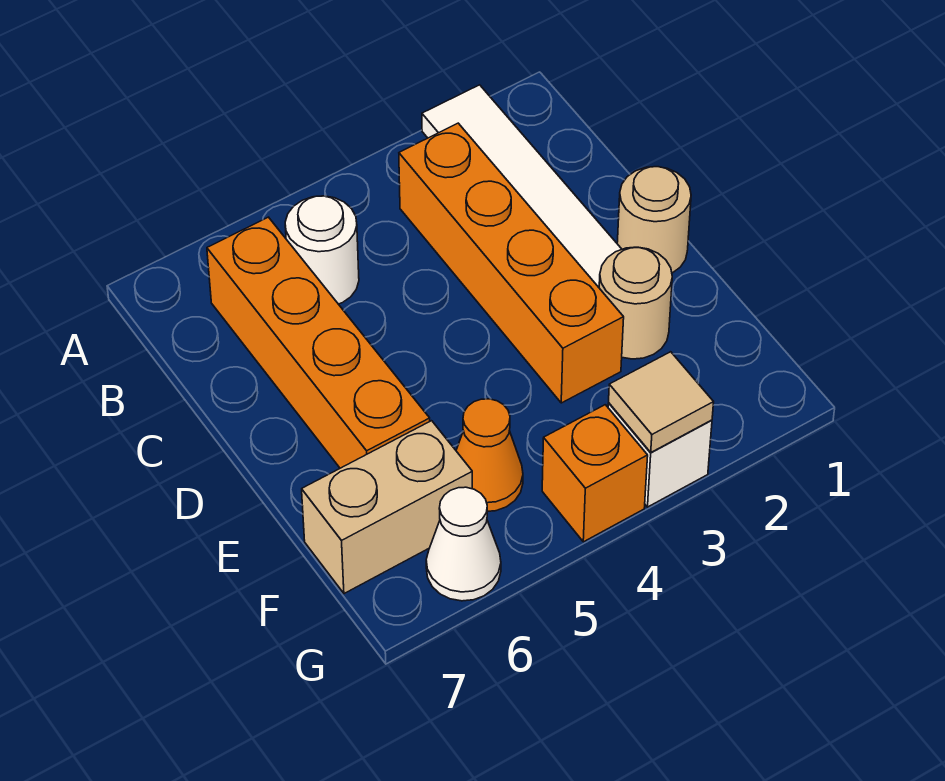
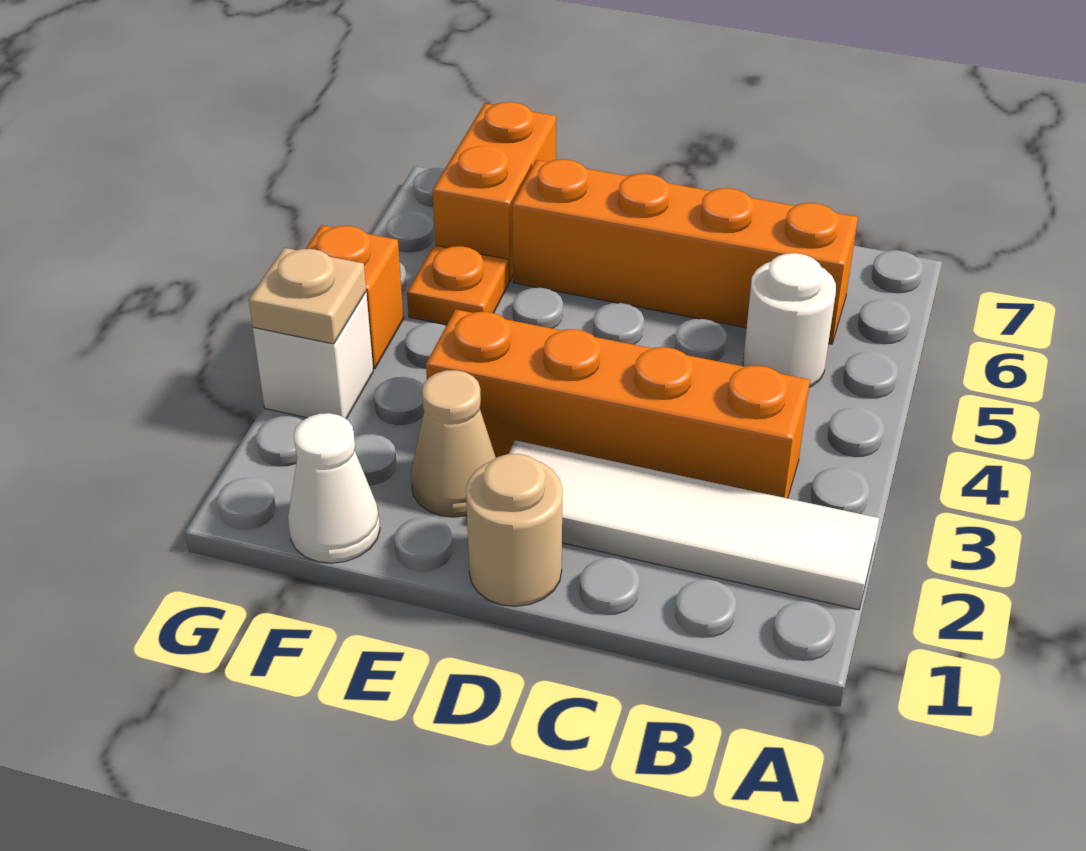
tan 1x1 round brick [599,247,672,359] -> tan 1x1 cone [411,370,496,517]
orange 1x1 cone [456,399,523,512] -> orange 1x1 plate [407,245,508,325]
tan 1x2 brick [302,421,472,594] -> orange 1x2 brick [433,102,556,282]
tan 1x1 tile [609,352,714,452] -> tan 1x1 plate [249,248,366,344]
white 1x1 cone [426,487,501,601] -> white 1x1 cone moved to [288,413,380,563]

